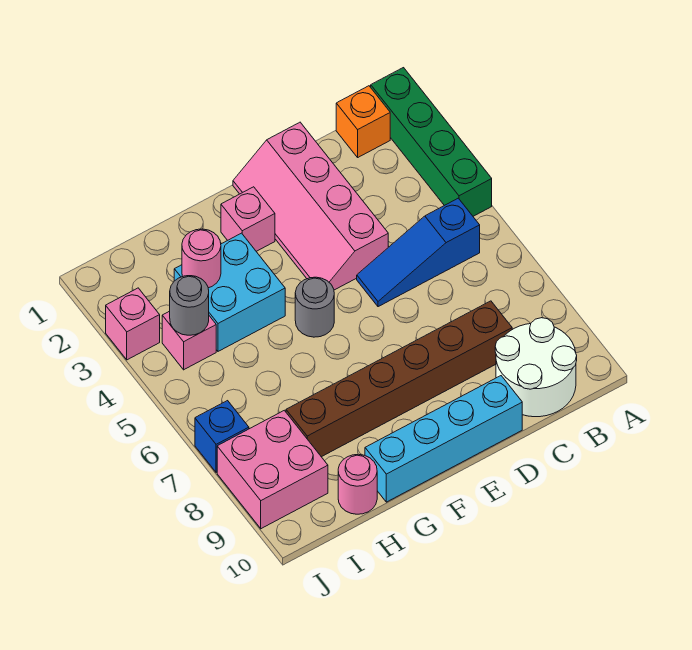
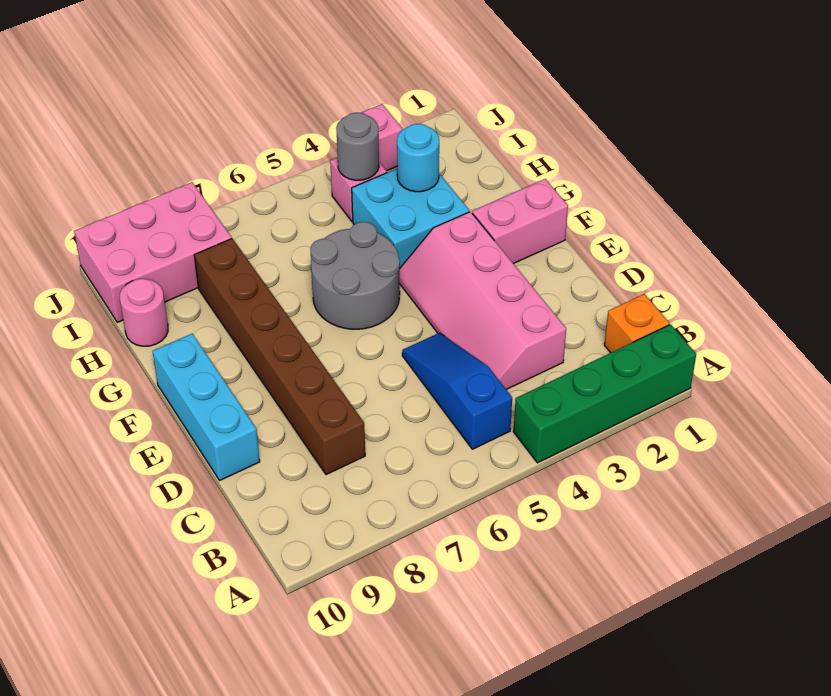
white 2x2 round brick [495,318,577,417] -> none
pink 2x4 slope [233,122,388,290] -> pink 2x4 slope turned to [399,212,566,389]
cyan 1x4 brick [365,376,522,502] -> cyan 1x3 brick [153,334,260,480]
pink 1x1 brick [221,187,275,251] -> pink 1x2 brick [472,179,568,264]
grey 1x1 round brick [295,277,334,337] -> grey 2x2 round brick [310,222,400,329]
pink 1x1 round brick [182,229,221,288] -> cyan 1x1 round brick [397,124,439,192]
pink 2x2 brick [217,410,328,529] -> pink 2x3 brick [74,182,232,322]
blue 1x1 brick [195,401,249,472] -> none

